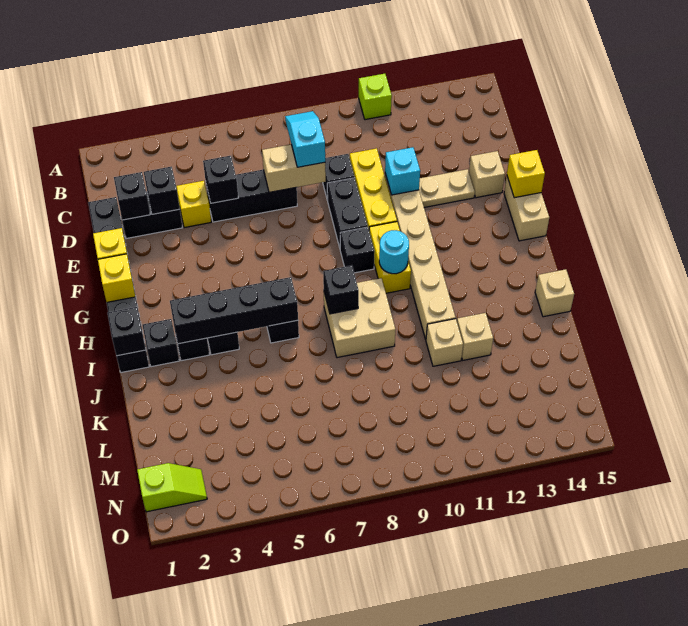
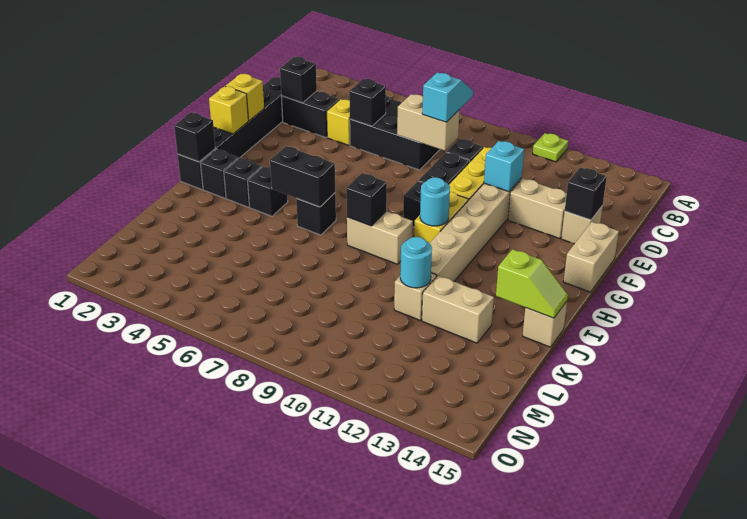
lime 1x1 brick [359,74,392,120] -> lime 1x1 plate [533,133,568,162]
black 1x1 brick [144,167,180,214] -> black 1x1 brick moved to [565,167,607,220]
black 1x3 brick [206,170,297,222] -> black 2x3 brick [350,95,440,170]
tan 1x2 plate [419,169,475,207] -> tan 1x2 brick [508,179,567,239]
yellow 1x1 brick [507,150,545,198] -> none
black 1x4 brick [170,277,298,344] -> black 1x2 brick [270,146,335,207]
tan 2x2 brick [324,278,396,358] -> tan 1x2 brick [347,211,413,264]
none -> cyan 1x1 round brick [400,237,432,288]
tan 1x1 brick [457,313,493,360] -> tan 1x2 brick [422,276,494,343]
lime 1x2 slope [137,463,207,512] -> lime 1x2 slope moved to [496,249,568,318]

